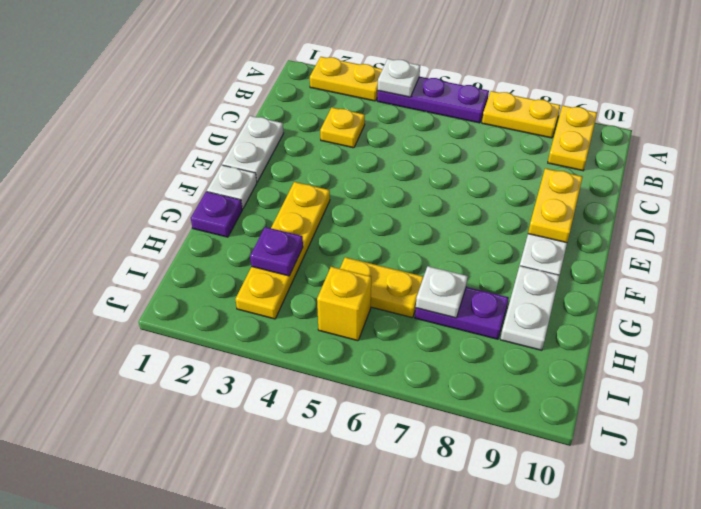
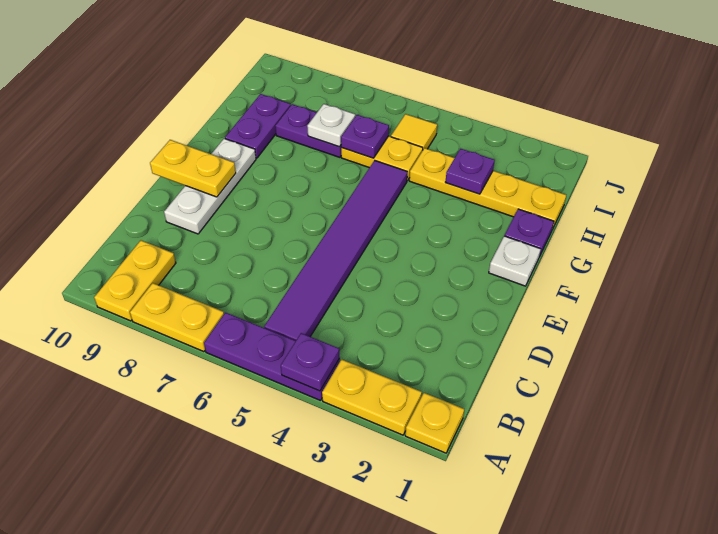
white 1x1 plate [378,59,420,97] -> purple 1x1 plate [281,333,339,391]
none -> purple 1x6 tile [264,160,407,341]
yellow 1x1 plate [320,108,365,148] -> yellow 1x1 plate moved to [405,393,464,453]
white 1x2 plate [222,116,284,182] -> none
yellow 1x2 plate [528,168,583,243] -> yellow 1x2 plate turned to [150,140,236,197]
yellow 1x4 plate [235,182,330,319] -> yellow 1x4 plate turned to [409,148,566,229]
white 1x2 plate [500,266,560,350] -> purple 1x2 plate [225,94,291,158]
none -> purple 1x1 plate [341,115,389,158]
yellow 1x1 brick [317,267,371,341] -> yellow 1x1 tile [391,114,437,149]

